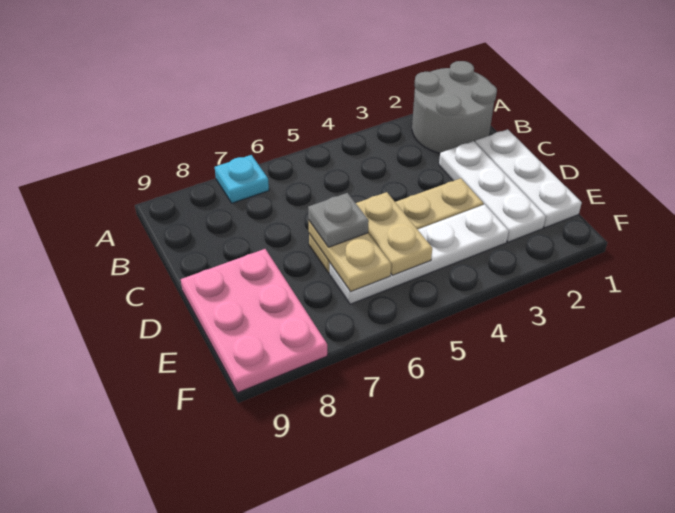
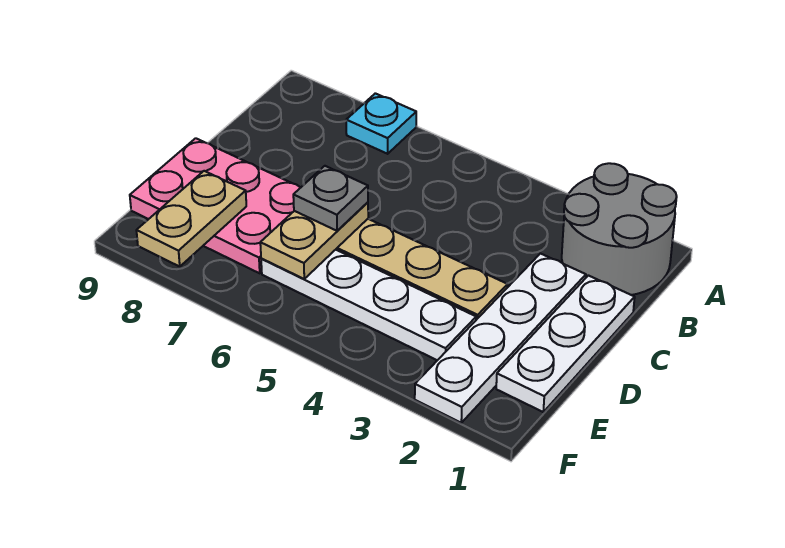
white 1x3 plate [439,141,546,242] -> white 1x4 plate [415,254,586,423]
tan 1x2 plate [356,192,432,275] -> tan 1x2 plate moved to [136,171,246,266]
pink 2x3 plate [181,249,327,392] -> pink 2x3 plate turned to [130,138,301,273]

